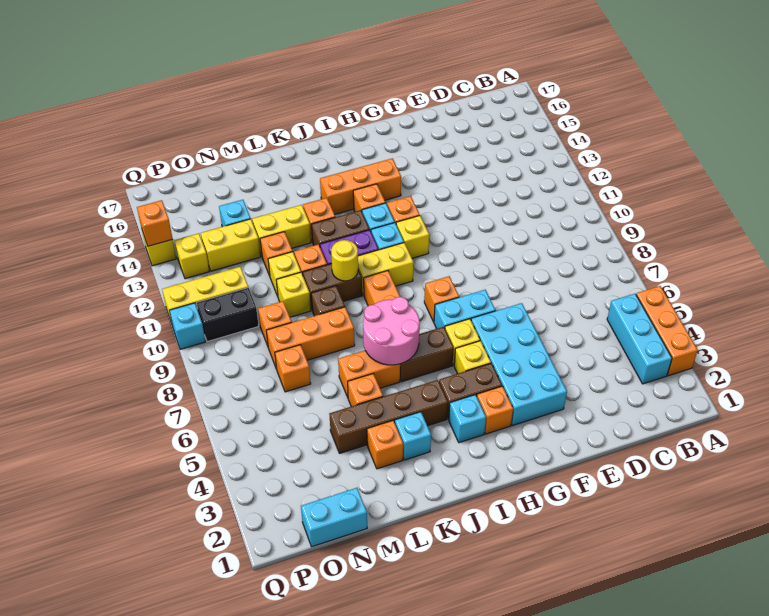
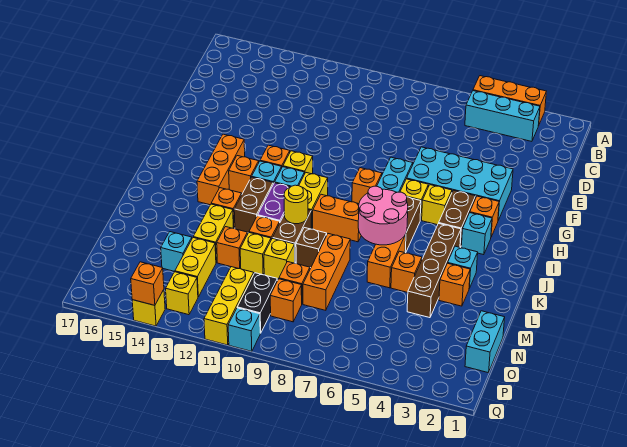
orange 1x1 brick [275,345,311,392] -> orange 1x1 brick moved to [270,279,302,322]

